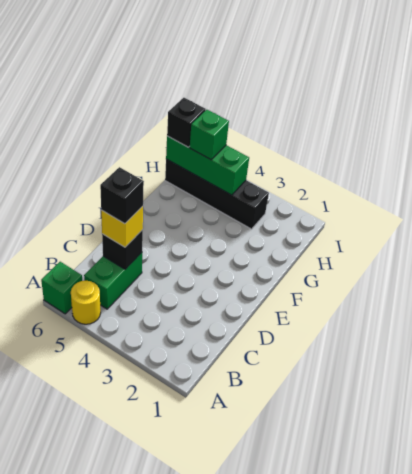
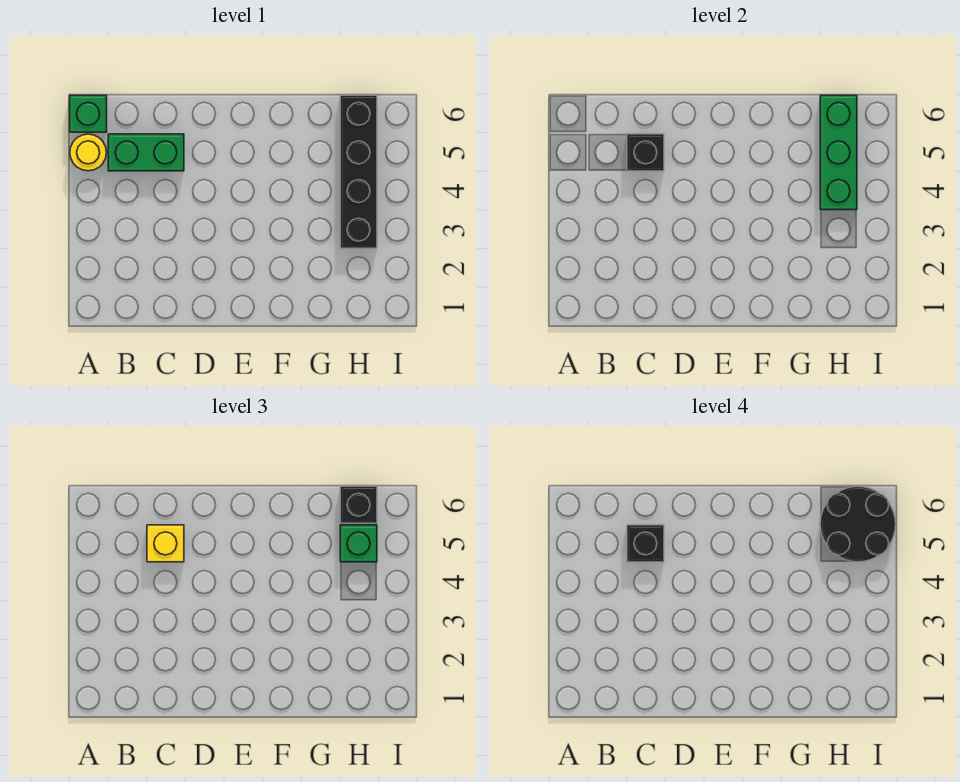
none -> black 2x2 round brick [820,487,896,562]

